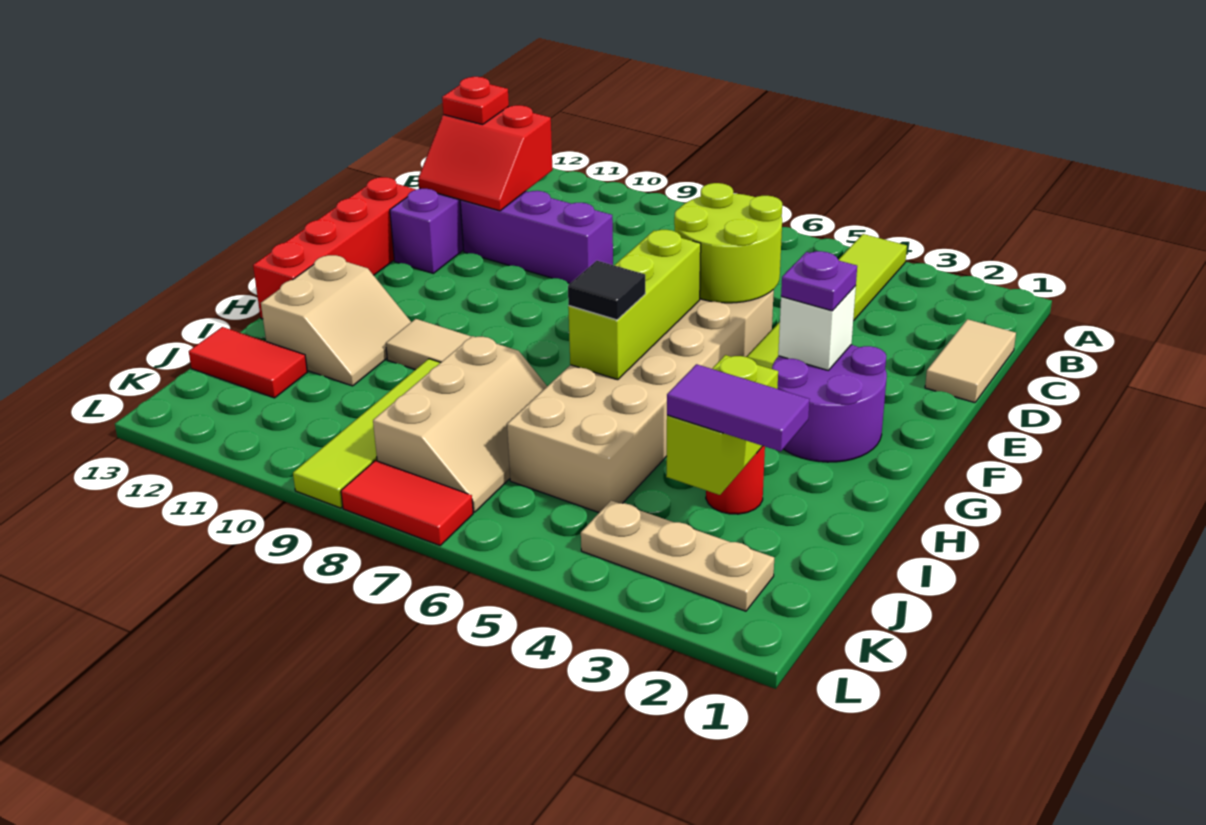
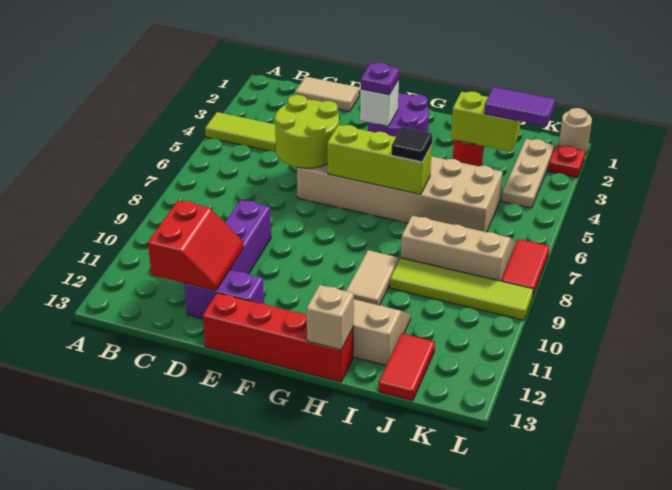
red 1x1 plate [442,77,509,125] -> red 1x1 plate moved to [548,145,585,178]
none -> tan 1x1 brick [307,285,354,350]
purple 1x2 tile [667,364,810,451] -> purple 1x2 tile turned to [484,87,555,126]
none -> tan 1x1 round brick [559,108,592,154]

